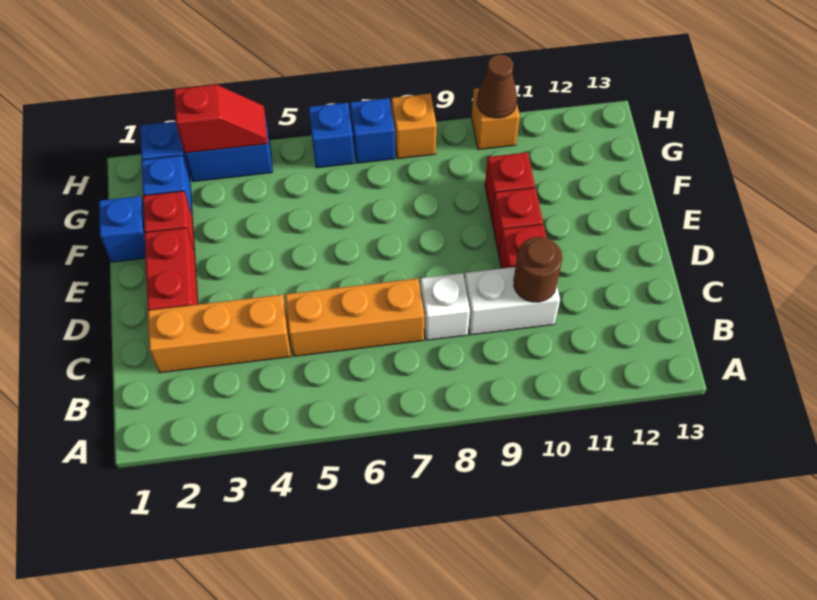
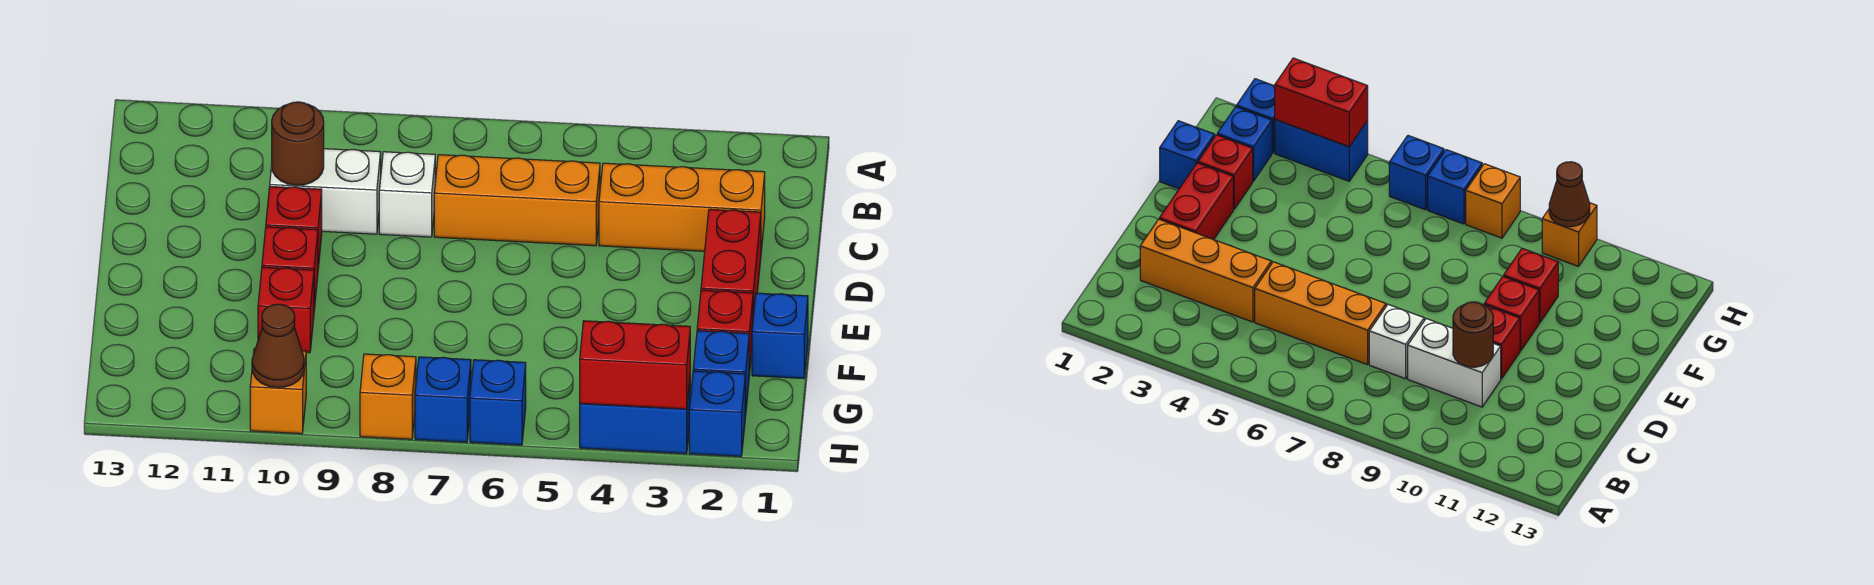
red 1x2 slope [174,85,268,153] -> red 1x2 brick [580,321,690,409]

